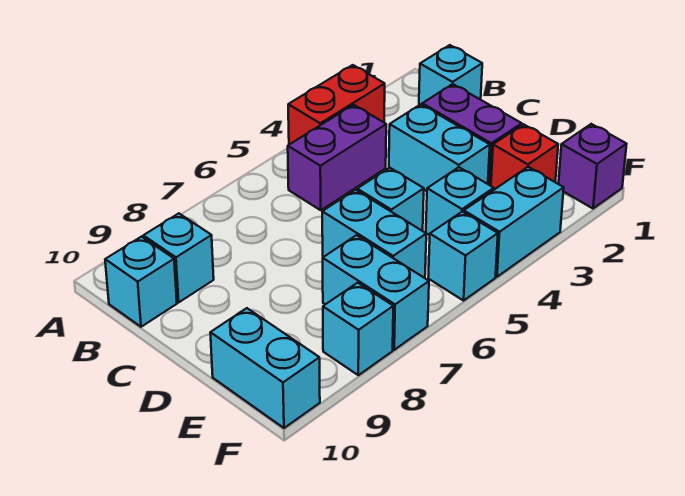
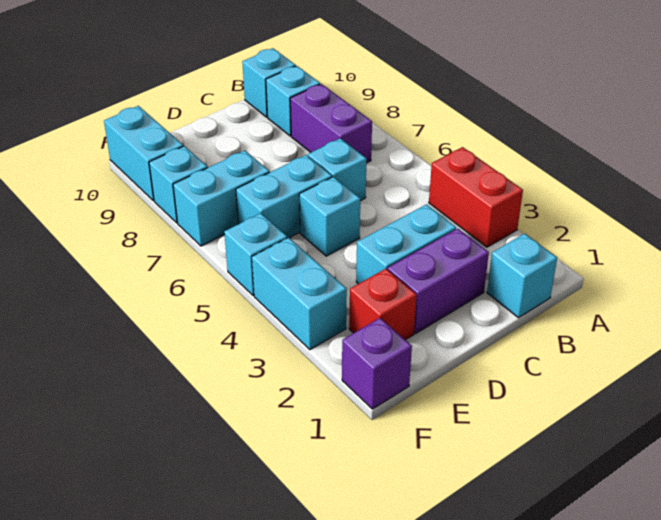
purple 1x2 brick [288,105,386,210] -> purple 1x2 brick moved to [290,84,372,163]
cyan 1x1 brick [426,167,494,235] -> cyan 1x1 brick moved to [308,138,367,201]
cyan 1x2 brick [210,308,320,428] -> cyan 1x2 brick turned to [104,106,183,201]

